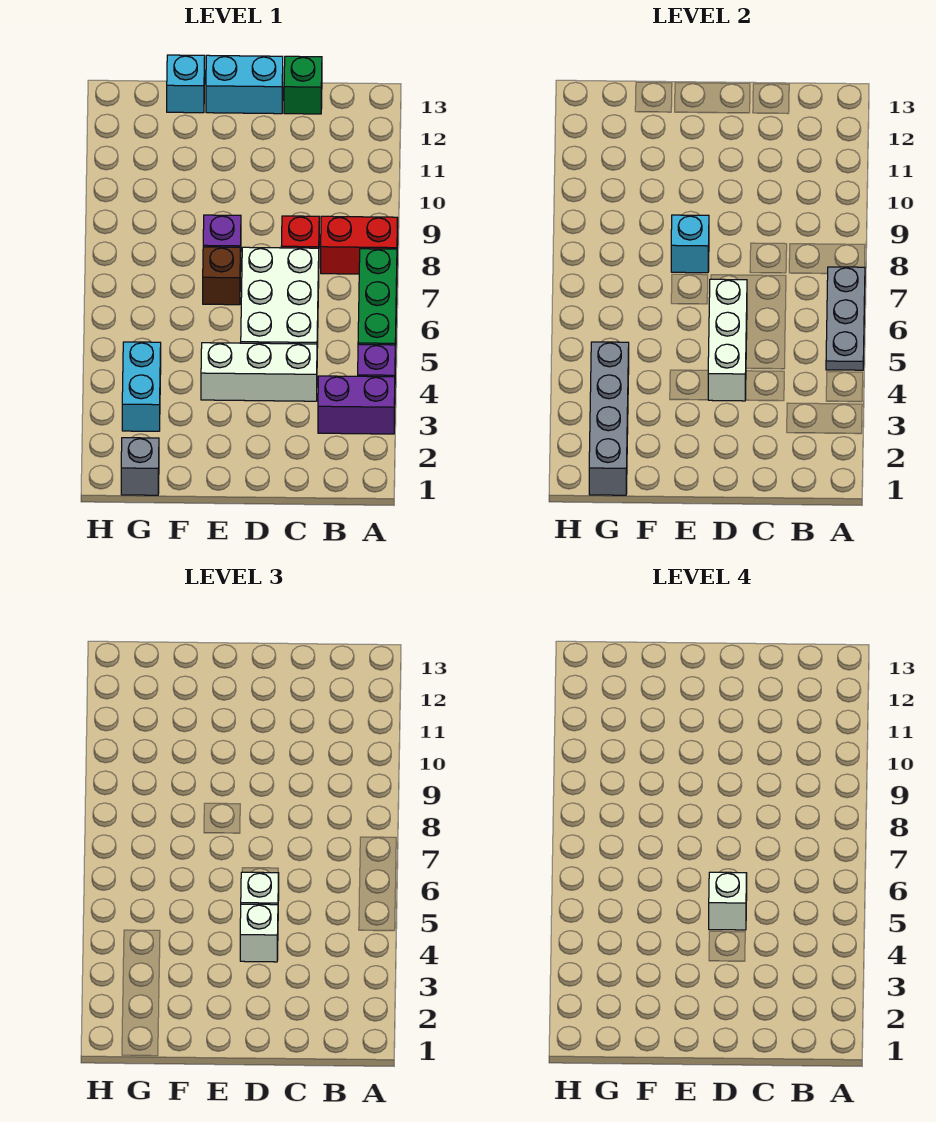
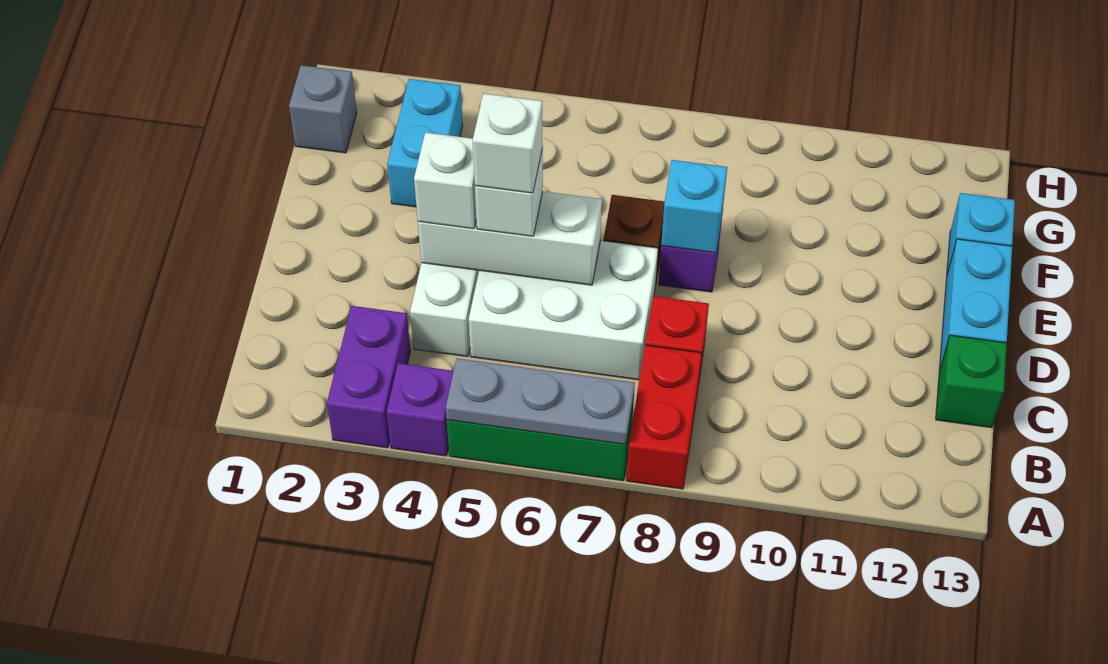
grey 1x4 brick [589,342,629,495] -> none
cyan 1x2 brick [122,342,161,431] -> cyan 1x2 brick turned to [387,79,463,207]

